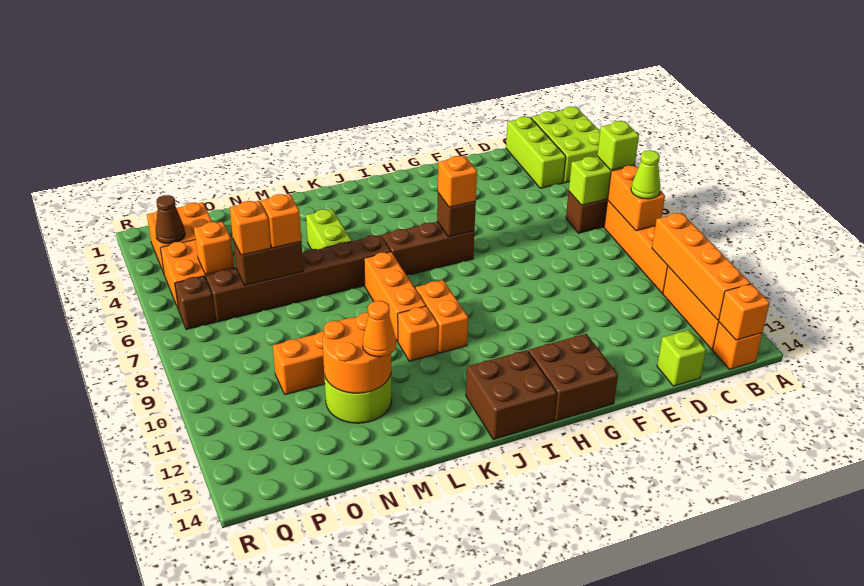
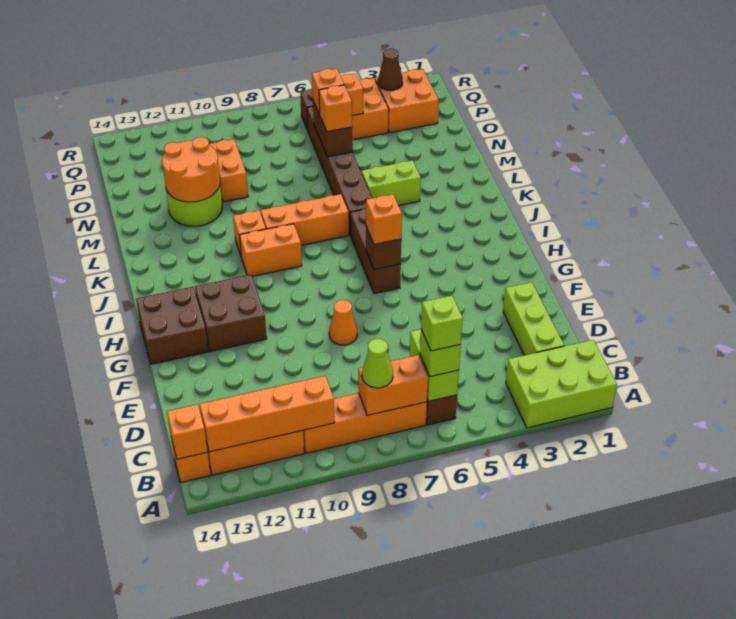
lime 1x3 brick [506,116,566,188] -> lime 1x3 brick turned to [503,282,564,355]
lime 1x1 brick [657,330,706,386] -> lime 1x1 brick moved to [421,296,463,351]
brown 2x2 brick [466,350,557,439] -> brown 2x2 brick moved to [195,275,267,351]
orange 1x1 cone [362,301,396,357] -> orange 1x1 cone moved to [329,300,357,345]

